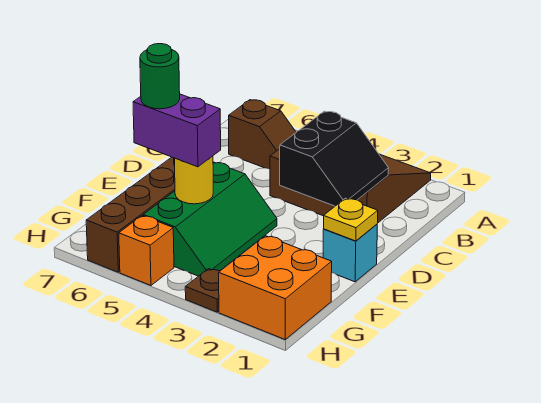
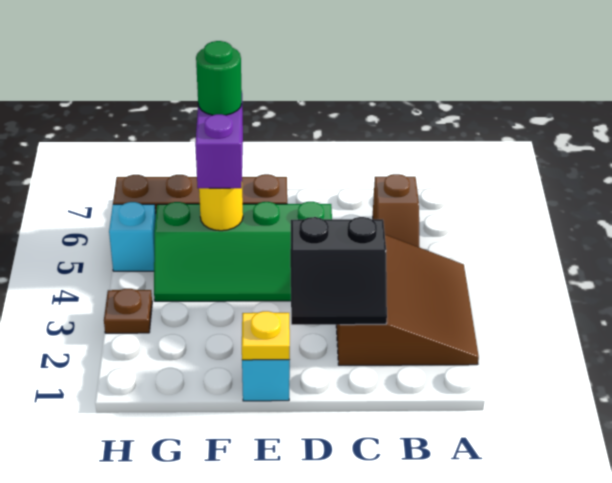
green 2x3 slope [143,162,277,276] -> green 2x4 slope [154,202,332,301]
orange 2x2 brick [219,236,332,339] -> none
orange 1x1 brick [119,216,174,285] -> cyan 1x1 brick [109,202,156,271]

